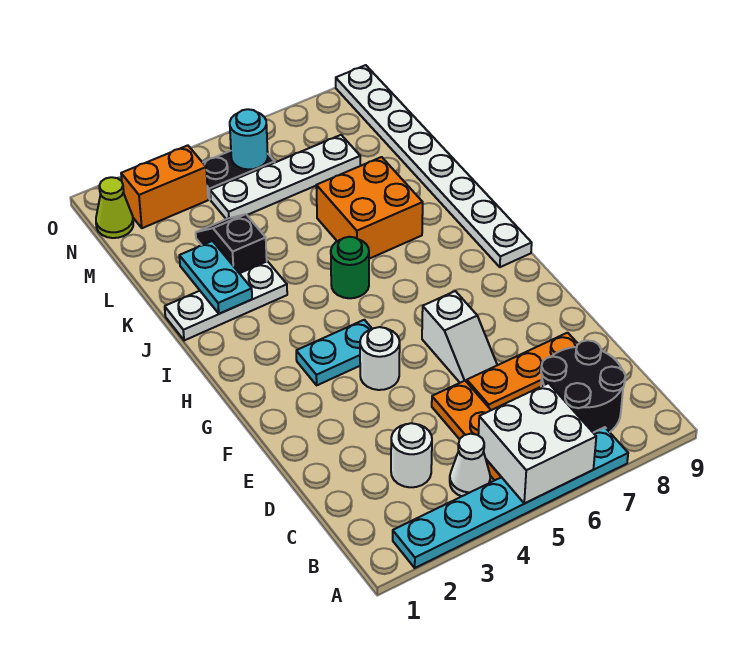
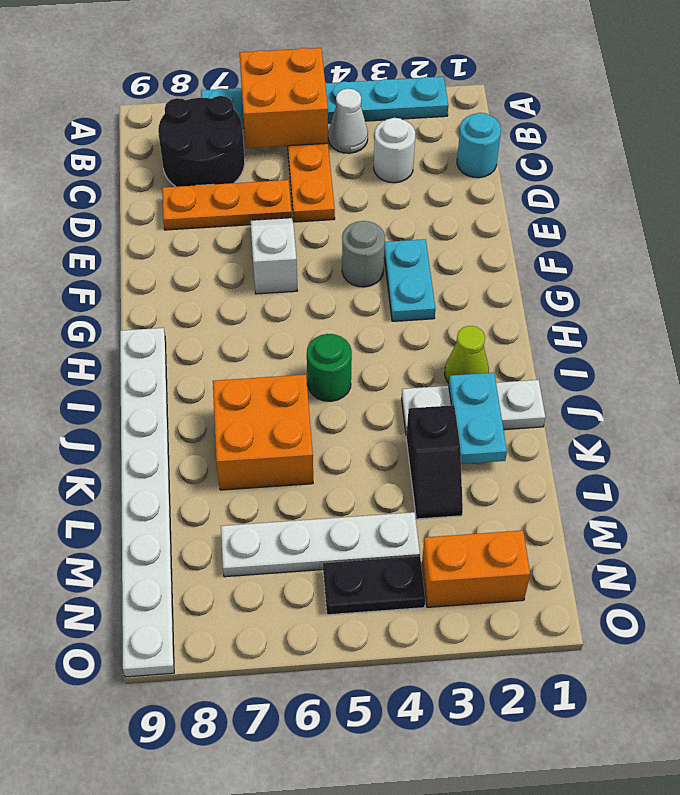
white 2x2 brick [478,383,596,504] -> orange 2x2 brick [240,48,328,148]
white 1x1 round brick [360,327,400,390] -> grey 1x1 round brick [342,221,385,287]
cyan 1x2 plate [296,320,372,385] -> cyan 1x2 plate turned to [384,239,435,321]
lime 1x1 cone [96,177,133,238] -> lime 1x1 cone moved to [445,326,489,383]
cyan 1x1 round brick [230,109,268,169] -> cyan 1x1 round brick moved to [457,113,501,178]

